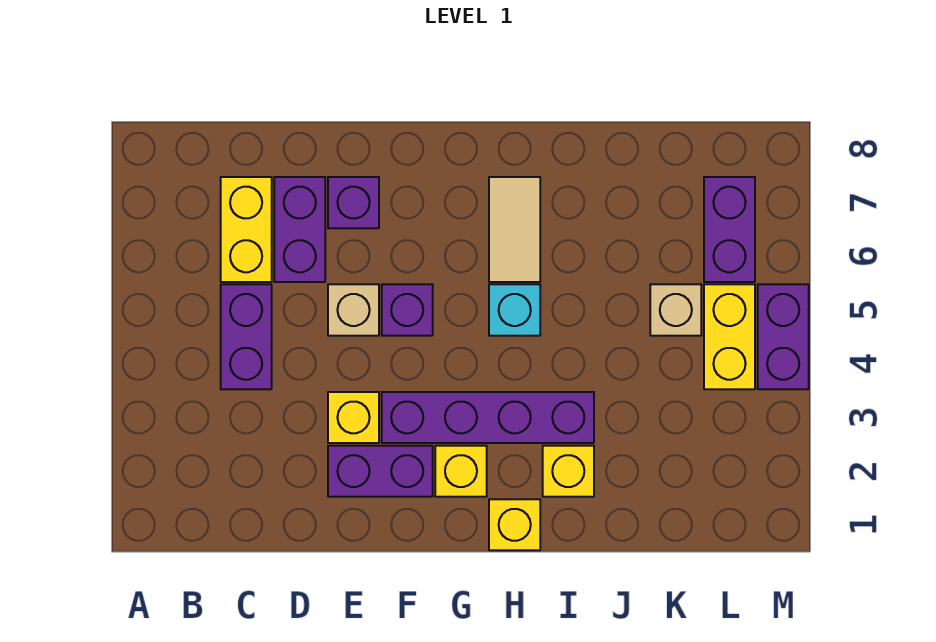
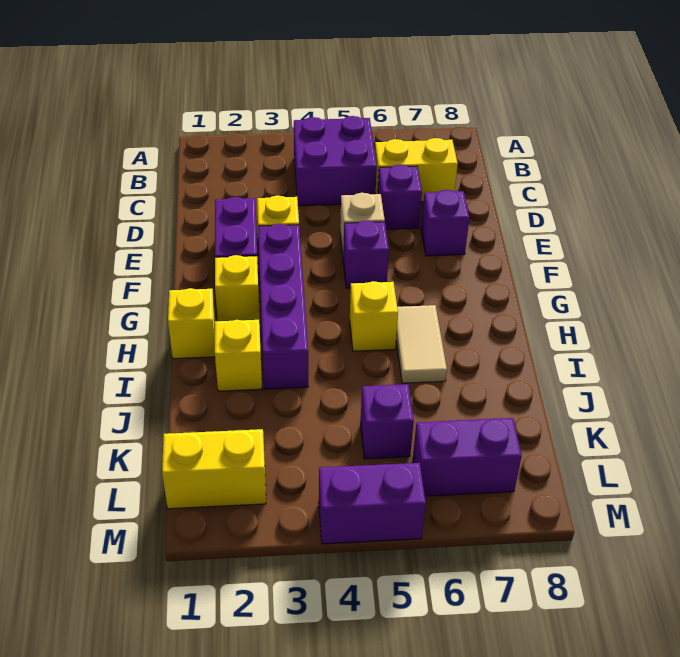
purple 1x2 brick [221,284,272,389] -> purple 2x2 brick [294,116,377,206]
purple 1x2 brick [274,177,325,282] -> purple 1x1 brick [378,165,422,229]
cyan 1x1 brick [489,284,540,336] -> yellow 1x1 brick [350,281,398,351]
tan 1x2 tile [489,177,540,282] -> tan 1x2 tile turned to [396,305,447,383]
tan 1x1 brick [650,284,701,336] -> purple 1x1 brick [360,384,414,459]
yellow 1x2 brick [704,284,755,389] -> yellow 1x2 brick moved to [162,429,266,509]

